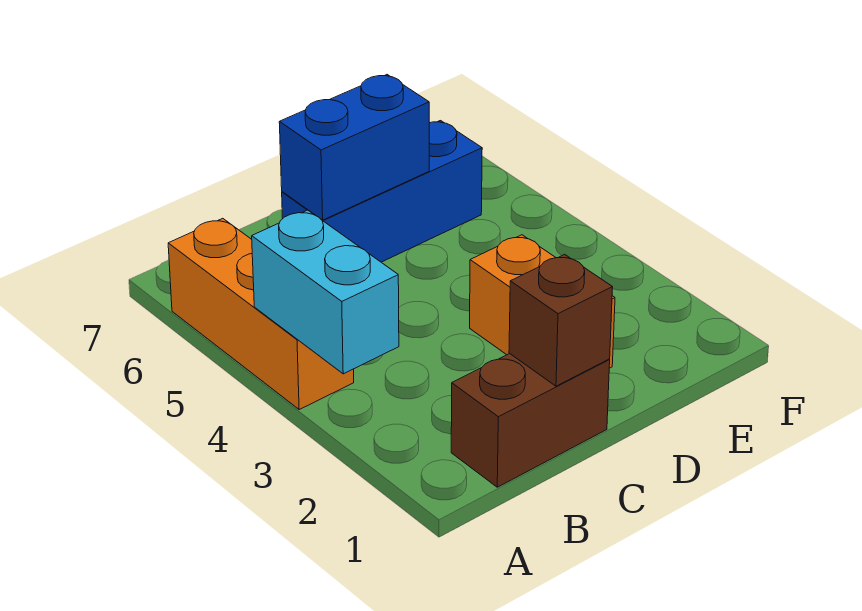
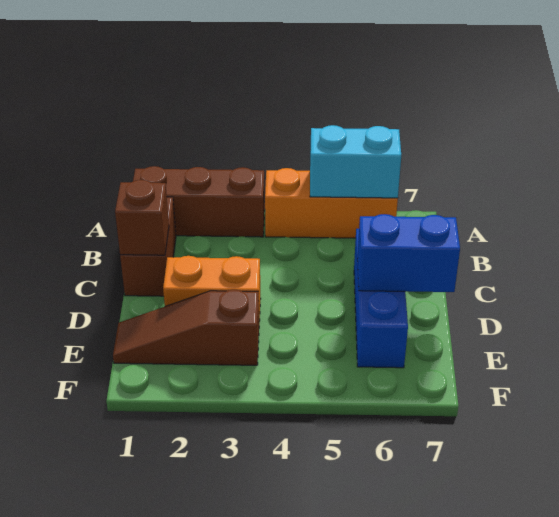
none -> brown 1x3 brick [133,166,265,237]
cyan 1x2 brick [252,210,399,374] -> cyan 1x2 brick moved to [310,125,401,198]
blue 1x2 brick [279,75,429,220] -> blue 1x2 brick turned to [357,214,460,292]
none -> brown 1x3 slope [113,290,259,365]

